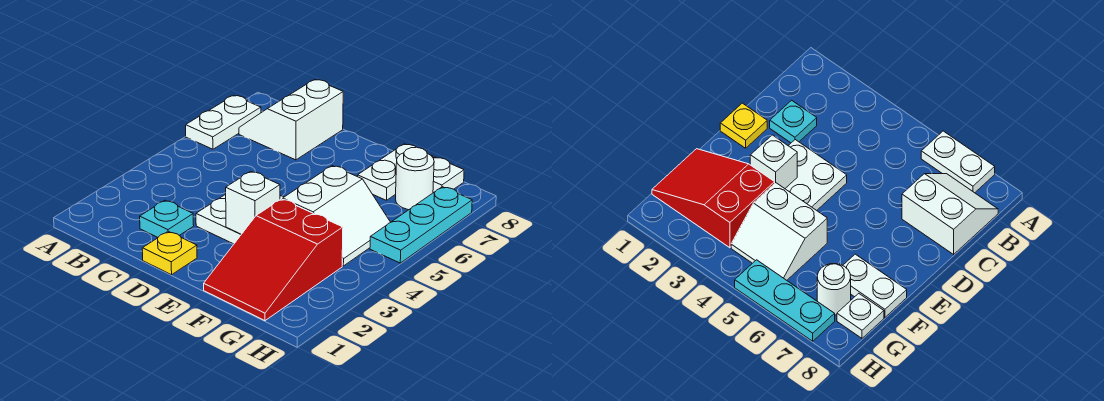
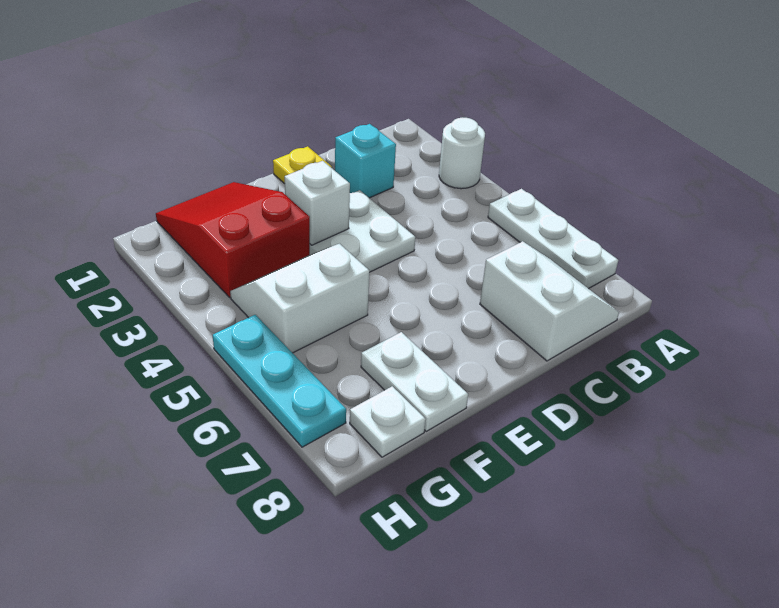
white 1x2 plate [186,95,261,149] -> white 1x3 plate [488,189,618,289]
cyan 1x1 plate [140,200,194,237] -> cyan 1x1 brick [335,124,396,198]
white 2x2 slope [283,166,390,266] -> white 2x2 slope turned to [230,244,370,353]
white 1x1 round brick [396,147,434,210] -> white 1x1 round brick moved to [439,118,485,189]

